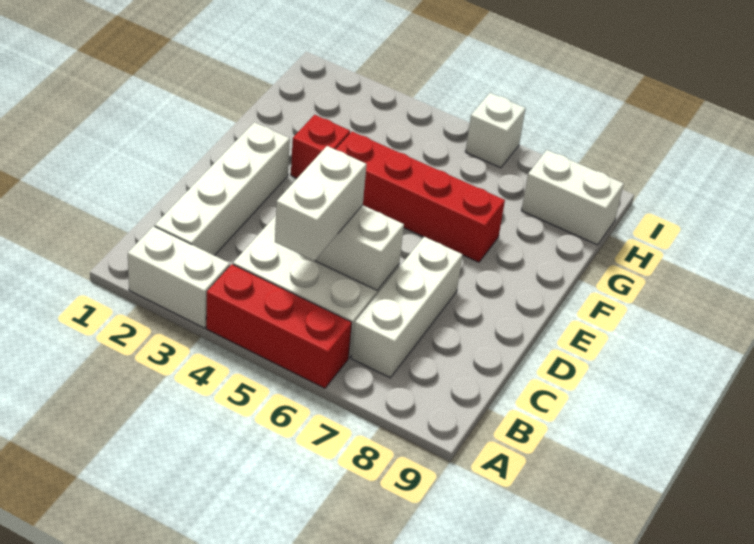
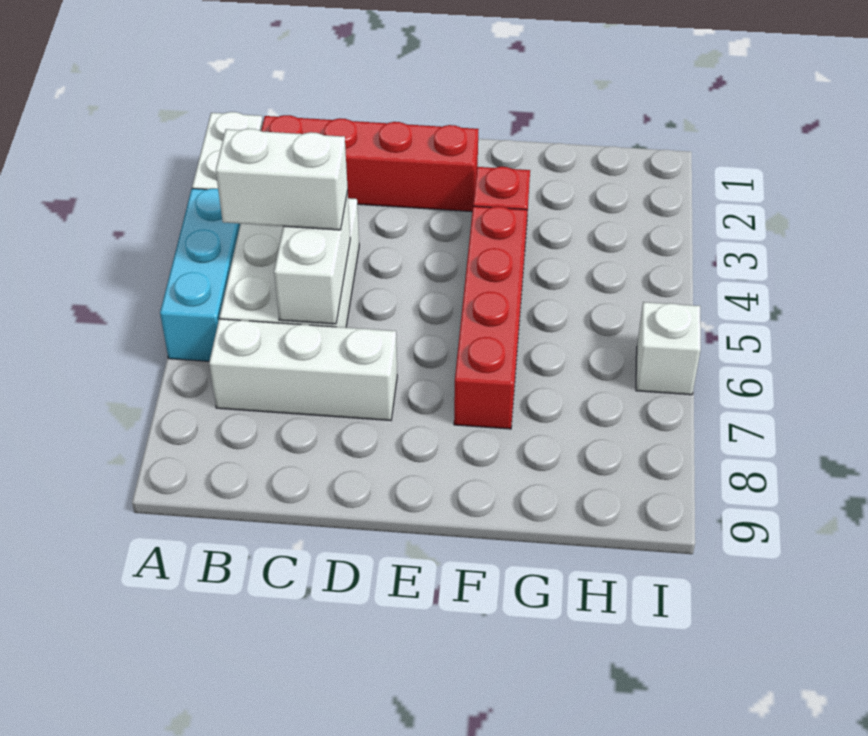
red 1x3 brick [206,264,352,388] -> cyan 1x3 brick [160,189,240,361]
white 1x4 brick [155,122,290,256] -> red 1x4 brick [261,115,479,212]
white 1x2 brick [521,150,624,245] -> none

